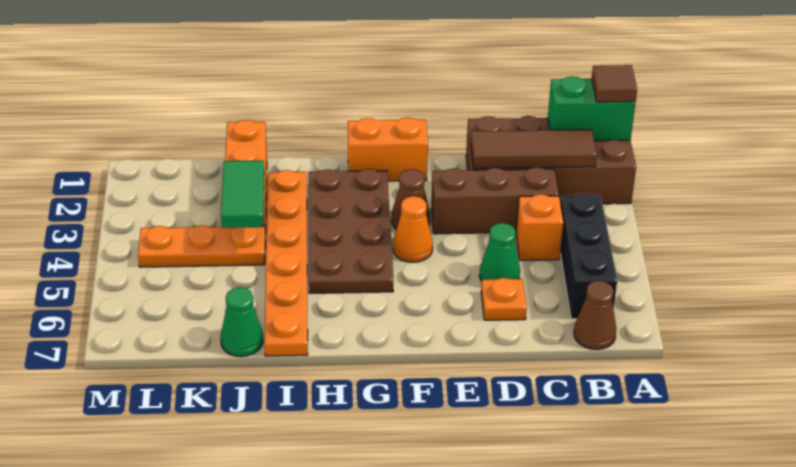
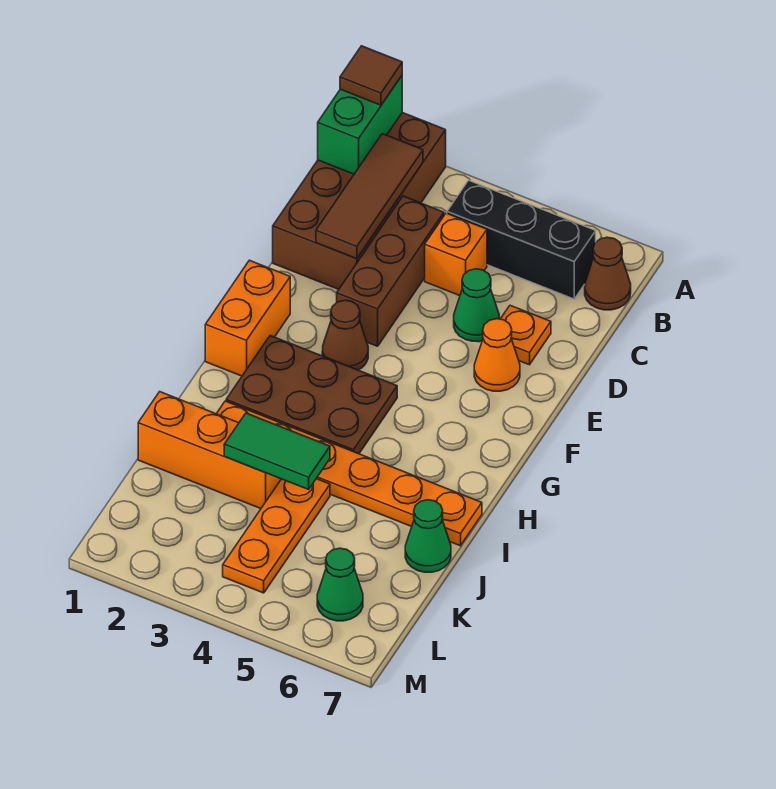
orange 1x1 cone [393,196,433,262] -> orange 1x1 cone moved to [474,319,520,391]
brown 2x4 plate [308,169,393,293] -> brown 2x3 plate [226,336,397,454]
none -> green 1x1 cone [317,548,363,621]

